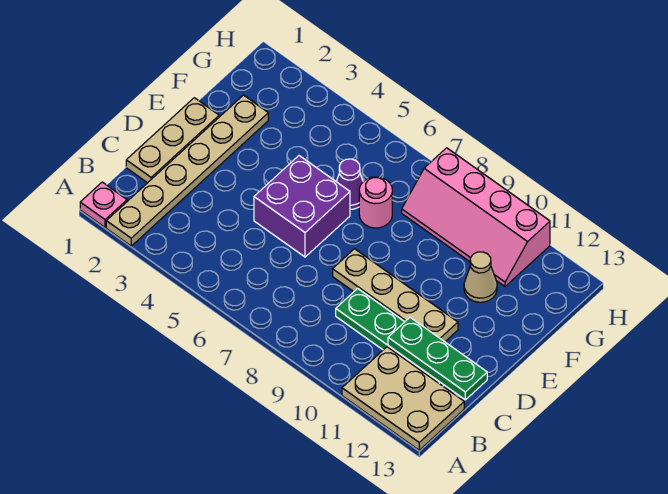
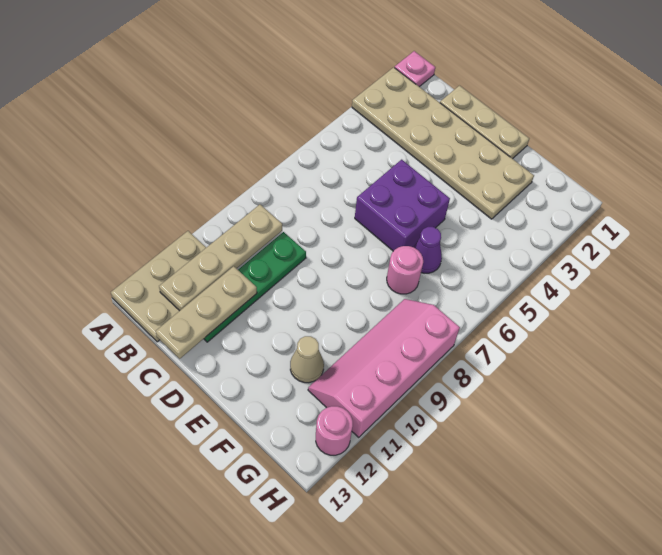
tan 1x6 plate [106,95,268,246] -> tan 2x6 plate [352,67,534,219]
green 1x3 plate [388,318,487,400] -> tan 1x3 plate [156,266,257,359]
tan 1x4 plate [333,249,458,342] -> tan 1x4 plate moved to [159,205,282,311]
none -> pink 1x1 round brick [316,406,353,455]

